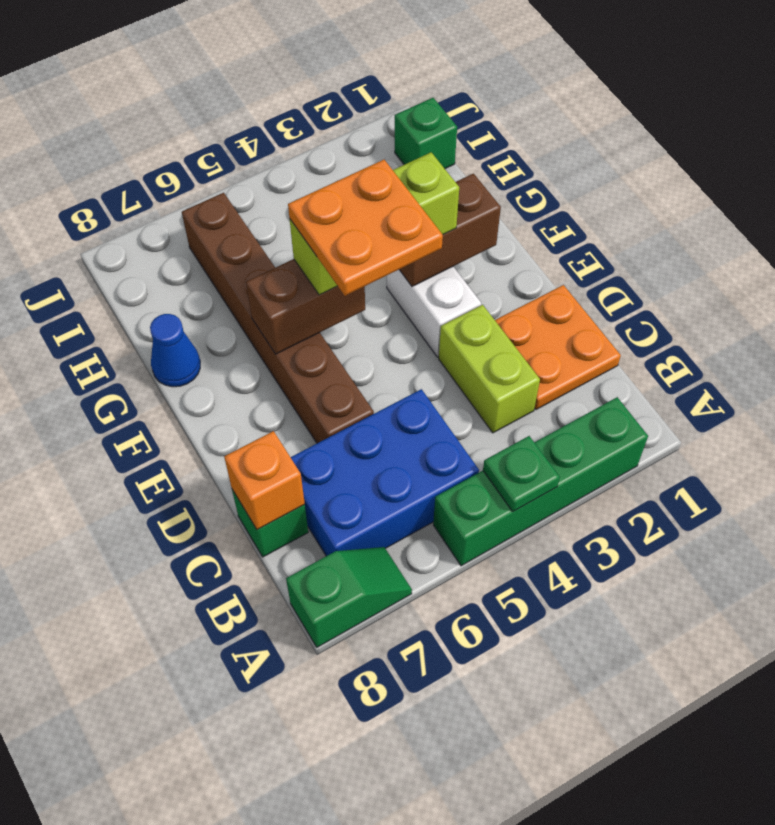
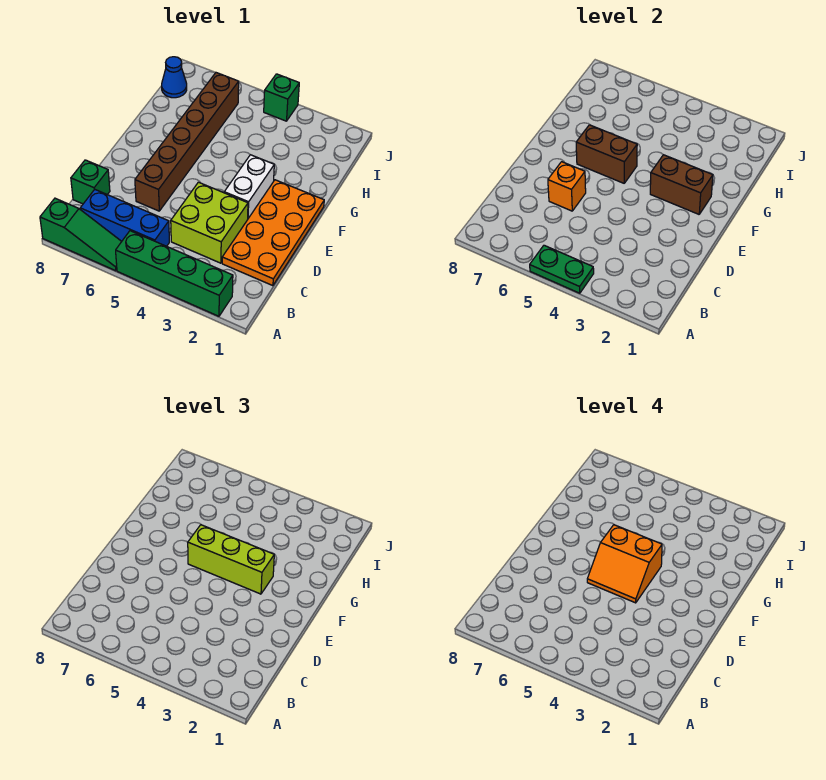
green 1x1 plate [483,436,560,511] -> green 1x2 plate [530,245,594,293]
green 1x2 slope [286,547,412,647] -> green 1x3 slope [40,198,122,271]
blue 2x3 brick [291,389,479,556] -> blue 1x3 brick [80,189,169,246]
orange 2x2 plate [495,285,621,410] -> orange 2x4 plate [222,180,324,286]
lime 1x2 brick [439,305,540,433] -> lime 2x2 brick [171,182,248,263]
orange 1x1 brick [224,431,305,530] -> orange 1x1 brick moved to [548,162,586,211]
orange 2x2 plate [288,160,443,296] -> orange 2x2 slope [587,525,662,603]
blue 1x1 cone [150,314,200,387] -> blue 1x1 cone moved to [162,57,187,98]
green 1x1 brick [395,98,457,169] -> green 1x1 brick moved to [264,74,299,121]

